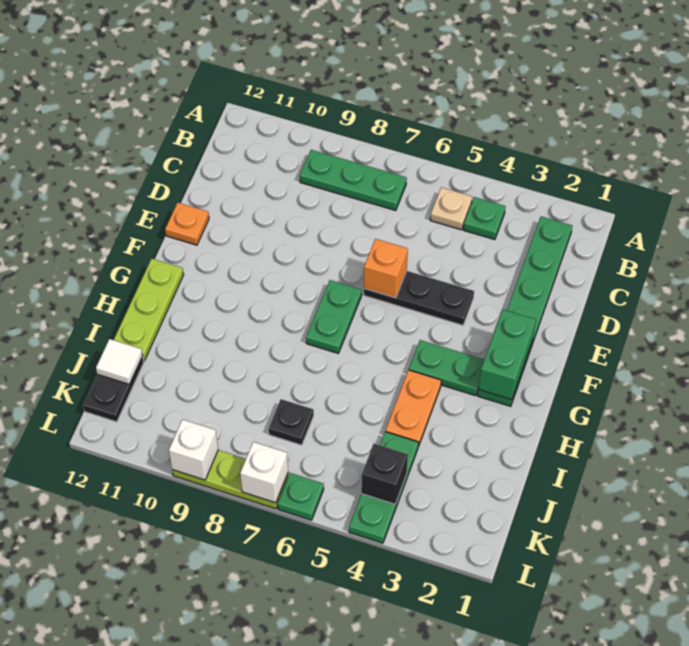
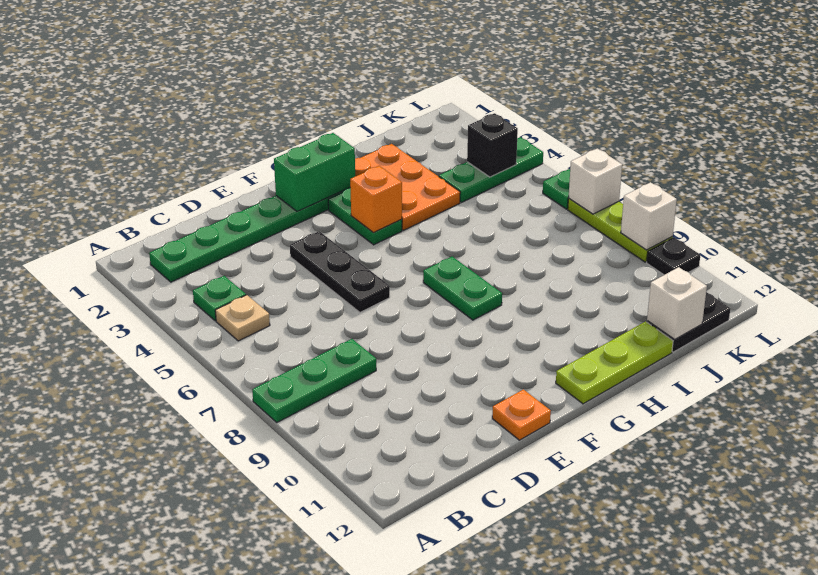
green 1x3 plate [300,150,407,211] -> green 1x3 plate turned to [252,339,376,422]
orange 1x1 brick [364,239,408,298] -> orange 1x1 brick moved to [350,166,402,232]
green 1x2 plate [306,280,362,353] -> green 1x2 plate turned to [423,257,502,320]
orange 1x2 plate [386,370,441,447] -> orange 2x3 plate [355,144,460,230]
black 1x1 plate [269,399,314,445] -> black 1x1 plate moved to [647,238,700,275]
white 1x1 tile [96,339,143,384] -> white 1x1 brick [647,267,707,340]

